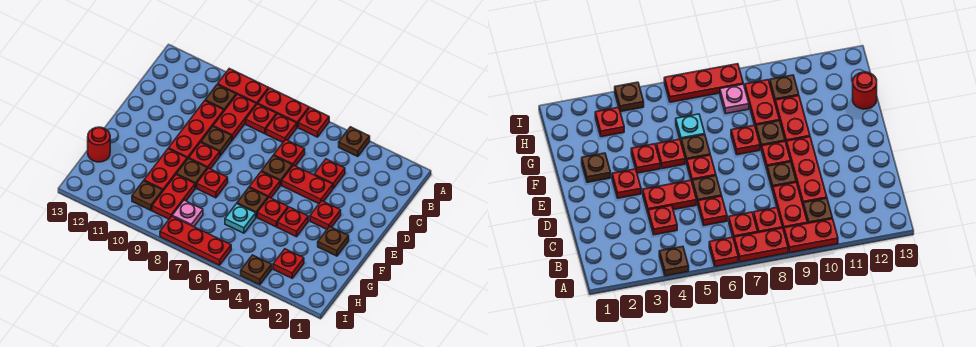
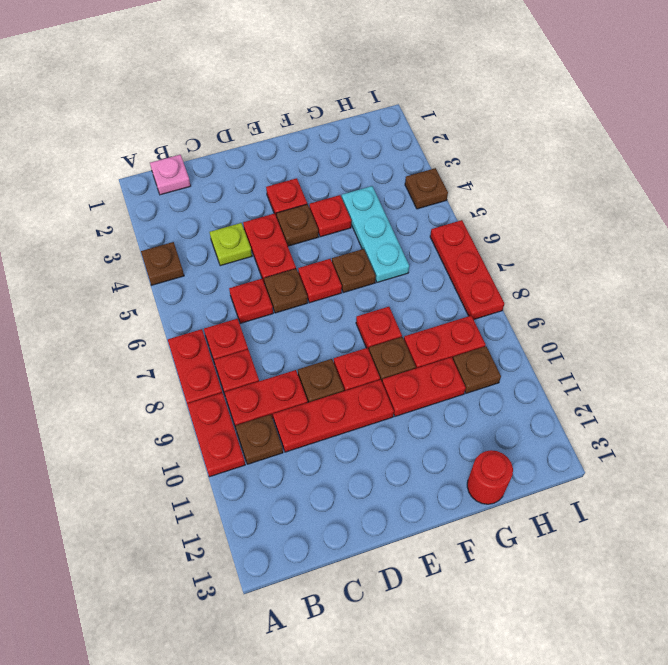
red 1x1 plate [298,108,329,137] -> none
red 1x1 plate [314,159,345,188] -> lime 1x1 plate [210,223,252,266]
brown 1x1 plate [318,226,349,256] -> brown 1x1 plate moved to [276,204,319,246]
red 1x1 plate [257,197,288,227] -> none
cyan 1x1 plate [225,204,256,233] -> cyan 1x3 plate [342,186,409,282]
red 1x1 plate [273,249,304,278] -> none
pink 1x1 plate [172,200,203,227] -> pink 1x1 plate moved to [150,155,191,195]

